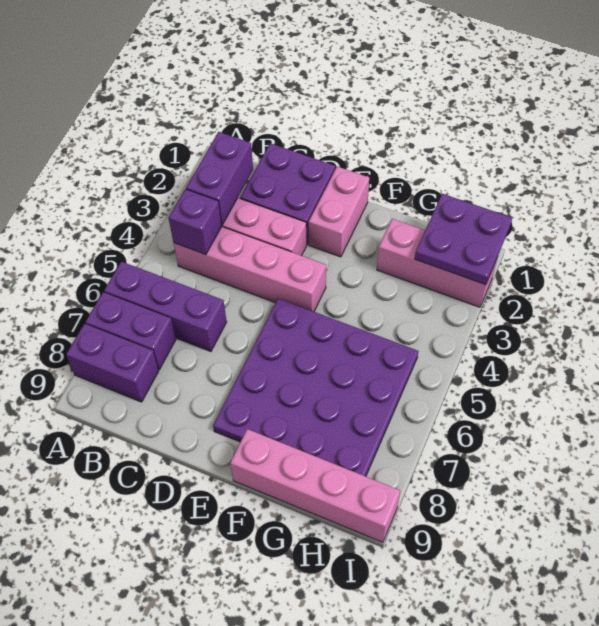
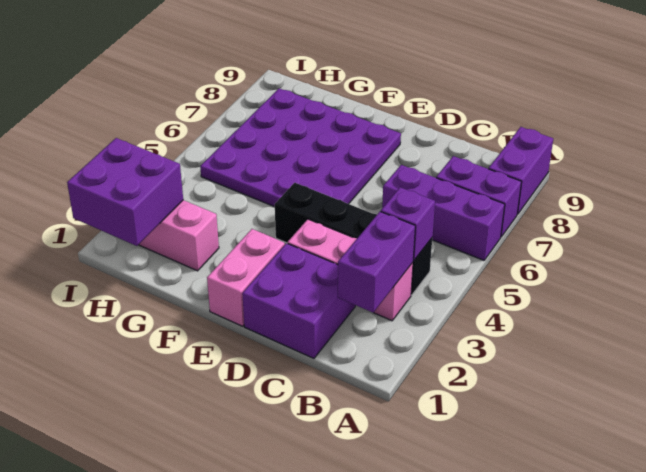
purple 1x2 brick [66,324,159,402] -> purple 1x2 brick turned to [489,127,553,214]
pink 1x4 brick [174,227,326,312] -> black 1x4 brick [275,183,432,295]
pink 1x4 brick [230,429,400,542] -> none
purple 2x2 plate [415,194,512,285] -> purple 2x2 brick [67,138,183,246]

